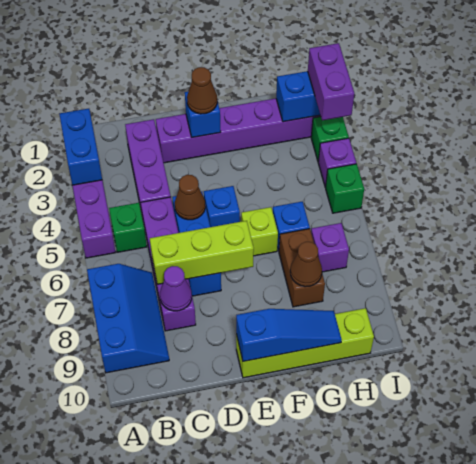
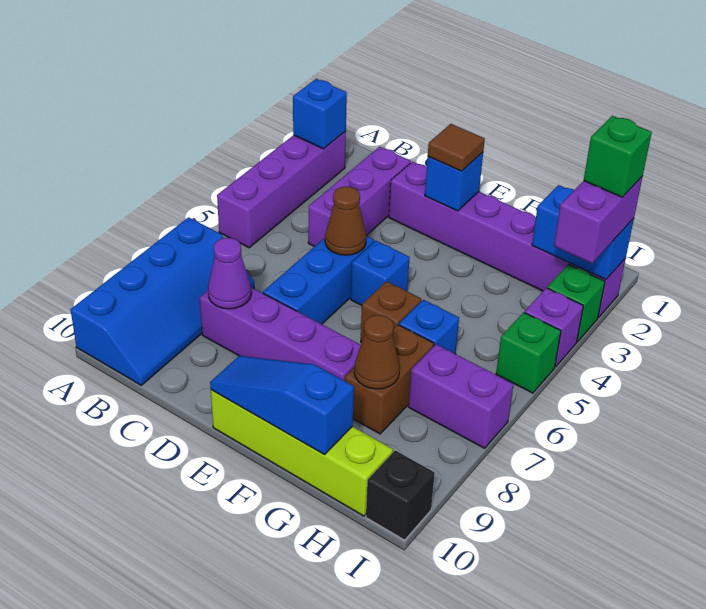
blue 1x2 brick [59,109,102,185] -> blue 1x1 brick [293,79,347,149]
blue 2x3 slope [87,264,169,373] -> blue 2x4 slope [71,217,254,385]
green 1x1 brick [109,203,147,252] -> green 1x1 brick moved to [584,116,652,197]
purple 1x4 brick [141,197,196,331] -> purple 1x4 brick turned to [200,287,361,381]
lime 1x3 brick [150,221,254,284] -> none
brown 1x1 cone [187,67,217,114] -> brown 1x1 tile [428,124,485,171]
blue 1x3 slope [236,309,342,361] -> blue 1x3 slope turned to [210,356,354,454]
lime 1x1 brick [241,207,278,256] -> brown 1x1 brick [361,281,421,343]
purple 1x1 brick [311,223,349,272] -> purple 1x2 brick [409,344,514,448]
none -> black 1x1 brick [366,450,435,540]

